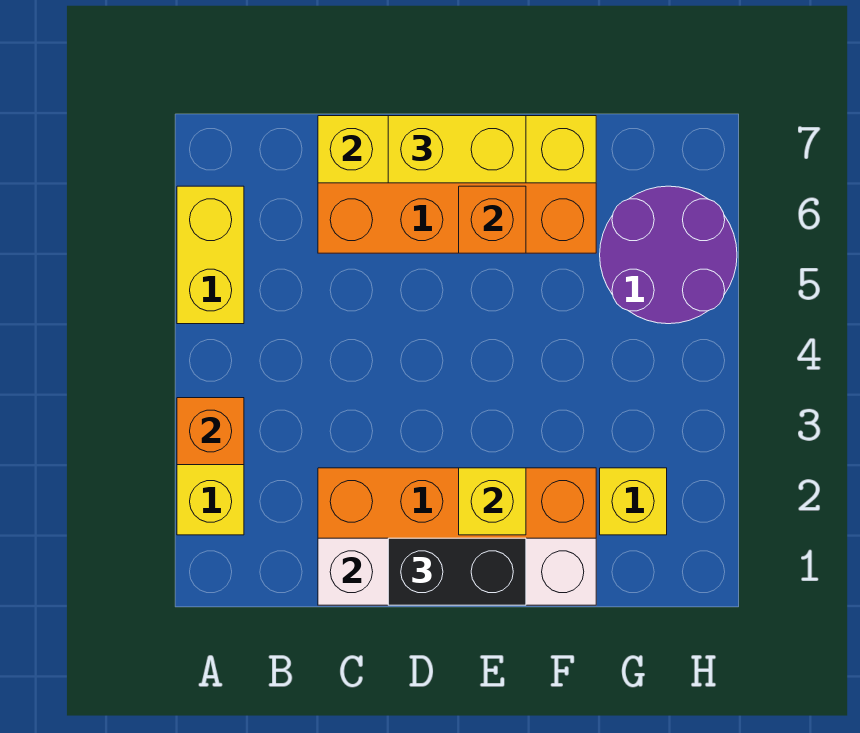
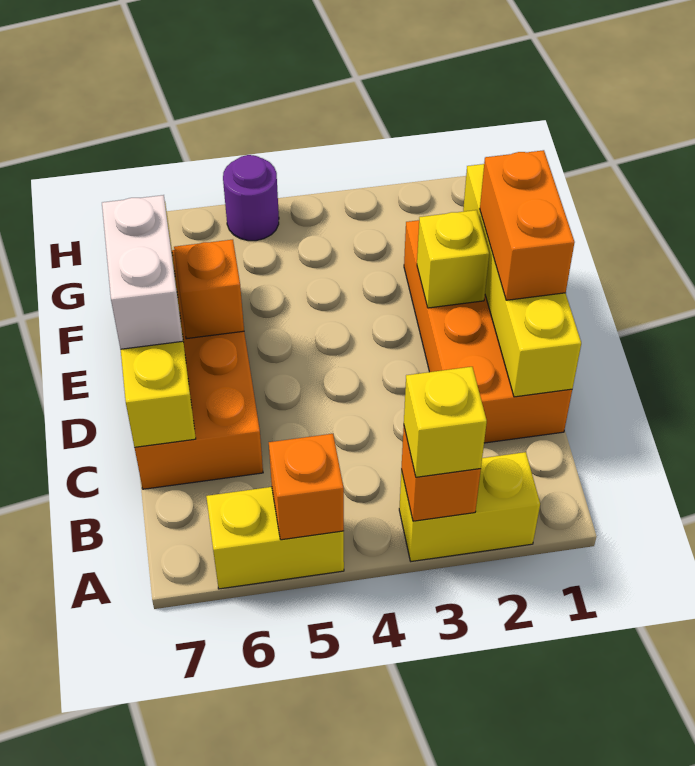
none -> orange 1x1 brick [269,434,344,540]
white 1x4 brick [318,538,596,605] -> yellow 1x4 brick [463,164,581,397]
black 1x2 brick [388,538,526,605] -> orange 1x2 brick [480,150,575,300]
yellow 1x2 brick [388,116,526,183] -> white 1x2 brick [102,195,183,349]
yellow 1x1 brick [600,468,667,535] -> yellow 1x1 brick moved to [404,367,487,477]
purple 2x2 round brick [600,186,737,324] -> purple 1x1 round brick [223,155,279,241]

